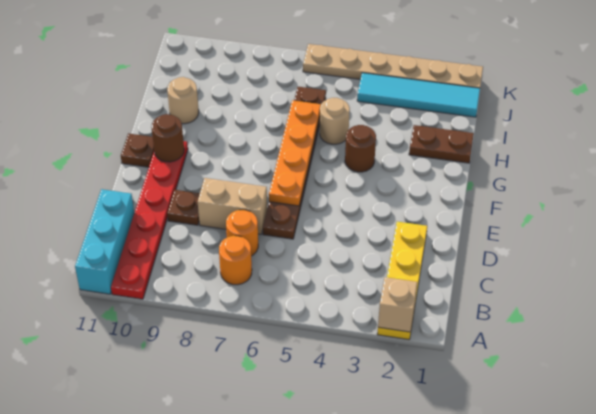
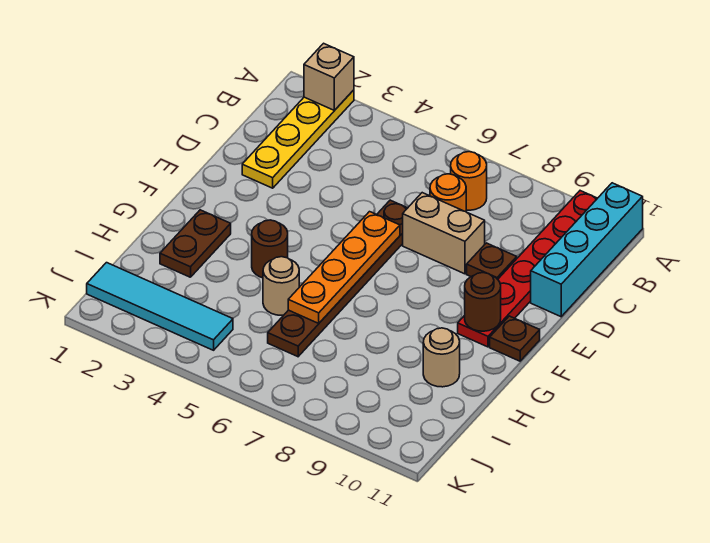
cyan 1x3 brick [75,189,134,294] -> cyan 1x4 brick [531,183,643,317]
brown 1x2 plate [409,125,474,163] -> brown 1x2 plate turned to [160,210,231,277]
tan 1x6 plate [303,44,483,88] -> none

